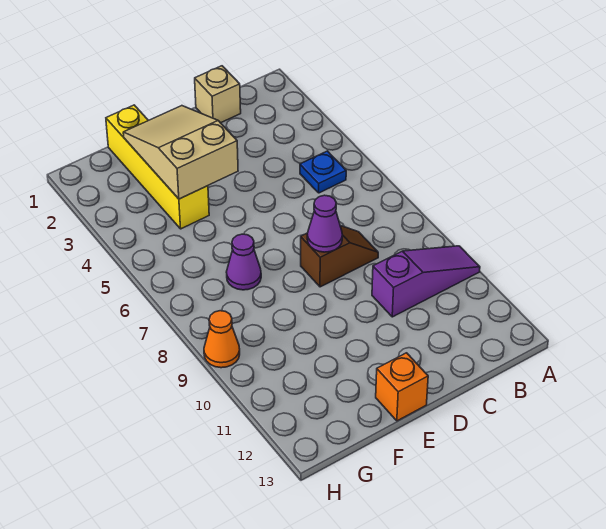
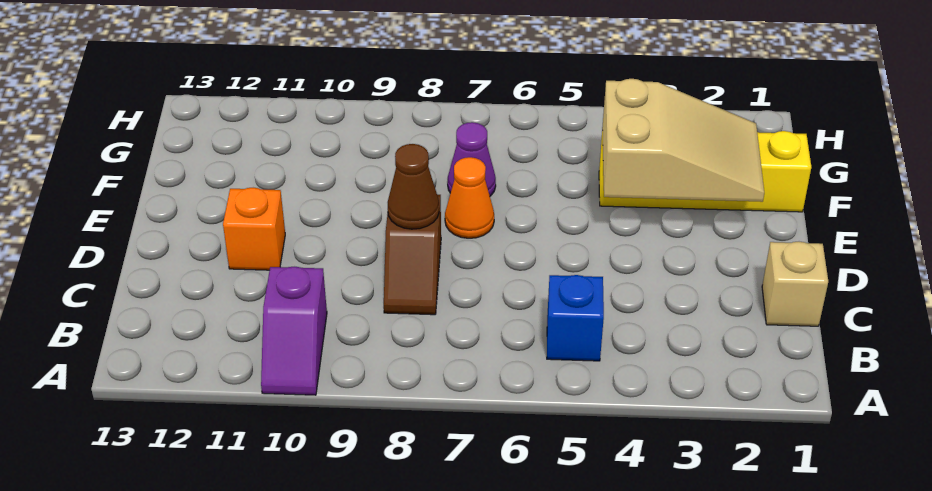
purple 1x3 slope [372,246,480,317] -> purple 1x2 slope [261,267,327,395]
blue 1x1 plate [300,151,346,193] -> blue 1x1 brick [547,275,604,361]
purple 1x1 cone [307,195,342,252] -> brown 1x1 cone [388,144,439,229]
orange 1x1 brick [376,353,428,421] -> orange 1x1 brick moved to [223,188,285,270]
orange 1x1 cone [204,311,240,368] -> orange 1x1 cone moved to [445,157,494,238]

